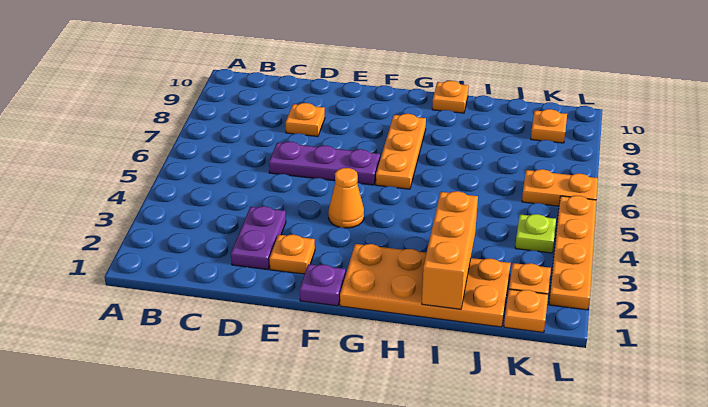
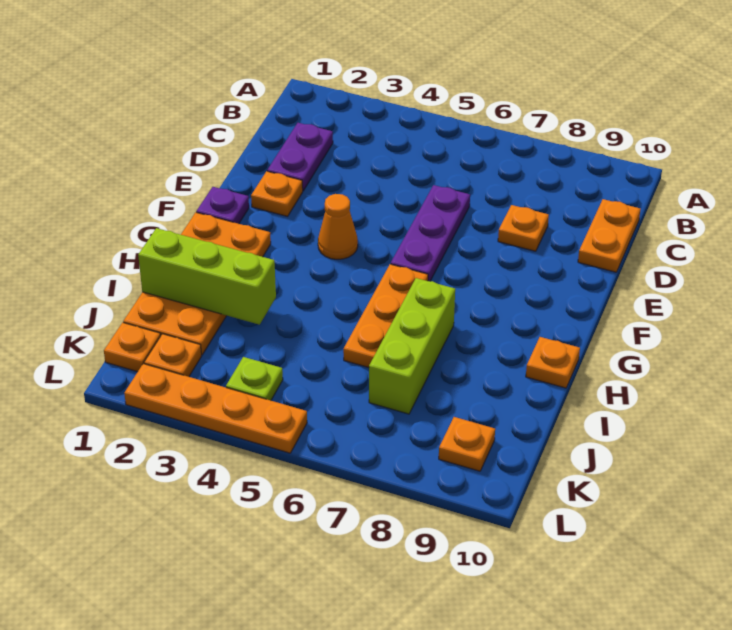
purple 1x2 plate [231,206,286,270] -> purple 1x2 plate turned to [267,123,333,191]
orange 1x3 plate [376,114,426,189] -> orange 1x3 plate turned to [343,264,428,368]
none -> lime 1x3 brick [369,278,455,414]
orange 1x3 brick [422,191,478,309] -> lime 1x3 brick [138,228,276,325]
orange 1x2 plate [522,169,598,206] -> orange 1x2 plate moved to [578,199,640,272]

